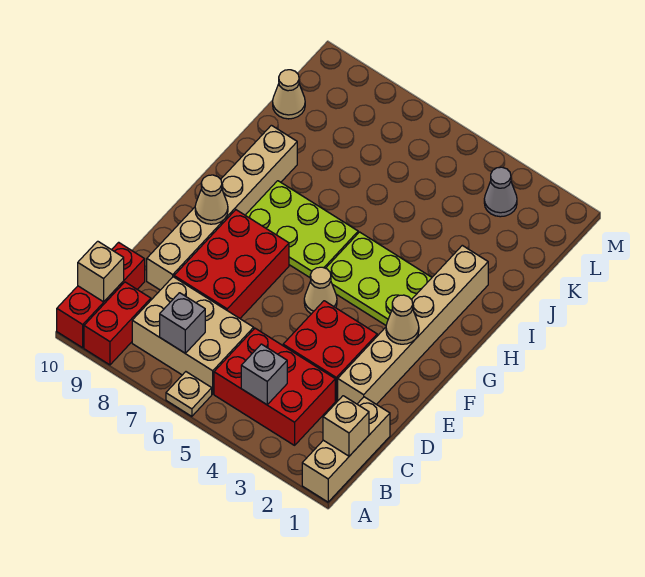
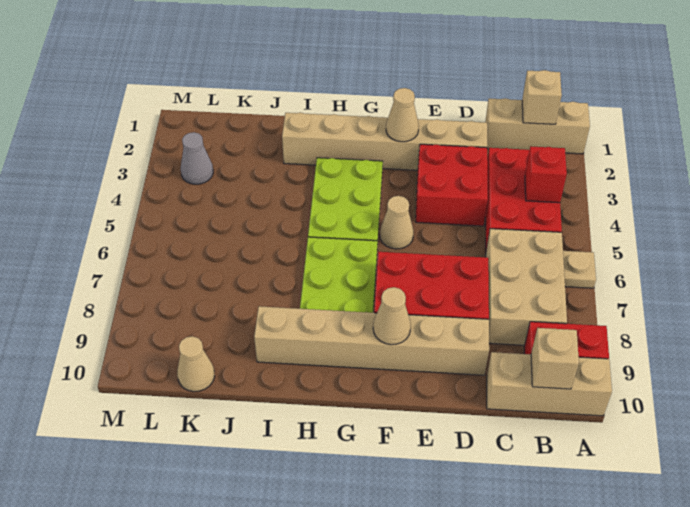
red 1x3 brick [57,242,145,348] -> tan 1x3 brick [487,352,612,416]
grey 1x1 brick [241,344,287,405] -> red 1x1 brick [525,146,567,203]
grey 1x1 brick [160,293,205,353] -> none

